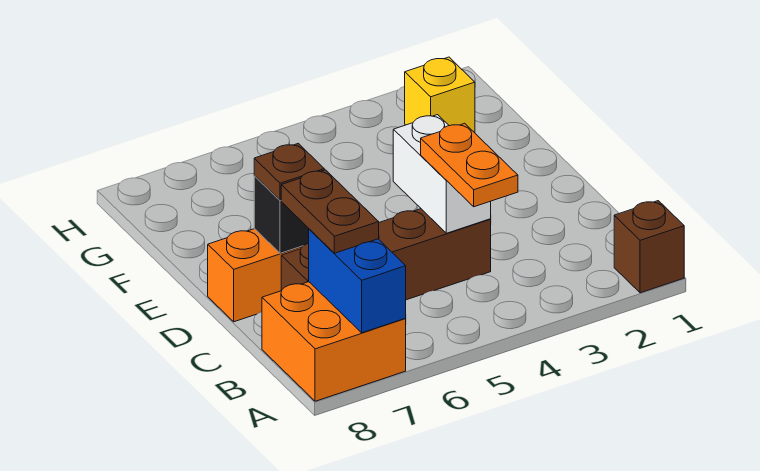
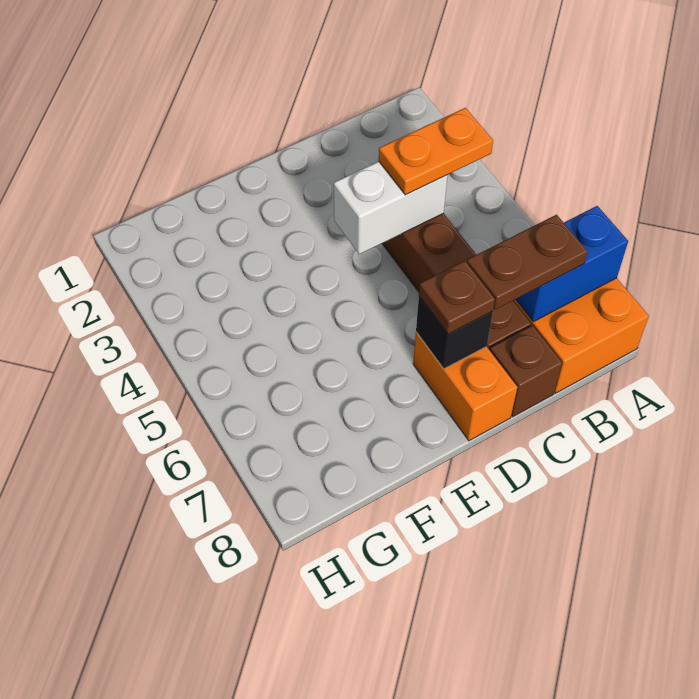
brown 1x1 brick [614,201,684,293] -> brown 1x1 brick moved to [490,325,562,417]
yellow 1x1 brick [405,57,475,133] -> none

